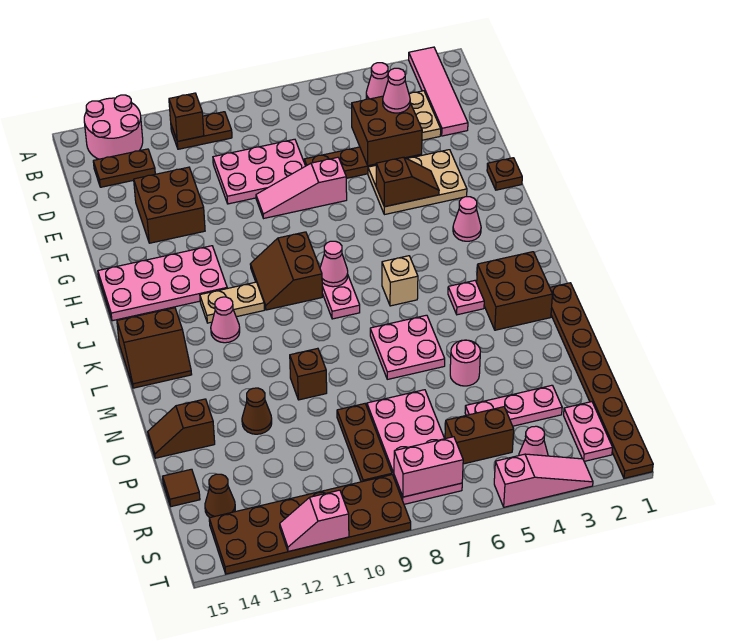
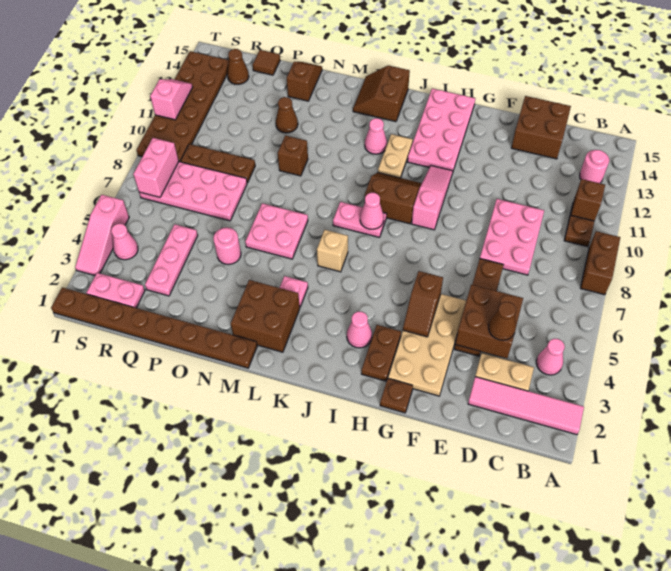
pink 2x2 round brick [84,95,143,159] -> pink 1x1 round brick [580,150,609,183]
brown 1x2 plate [93,149,155,187] -> brown 1x2 plate moved to [361,325,401,381]
pink 1x1 cone [383,68,410,113] -> brown 1x1 cone [489,302,516,340]
brown 2x2 brick [134,167,205,243] -> brown 2x2 brick moved to [511,96,571,159]
tan 2x3 plate [368,150,467,215] -> tan 2x4 plate [388,294,466,396]
pink 1x3 slope [256,157,347,218] -> pink 1x3 slope moved to [412,166,453,230]
brown 1x2 brick [445,407,514,464] -> brown 1x2 brick moved to [581,231,620,295]

